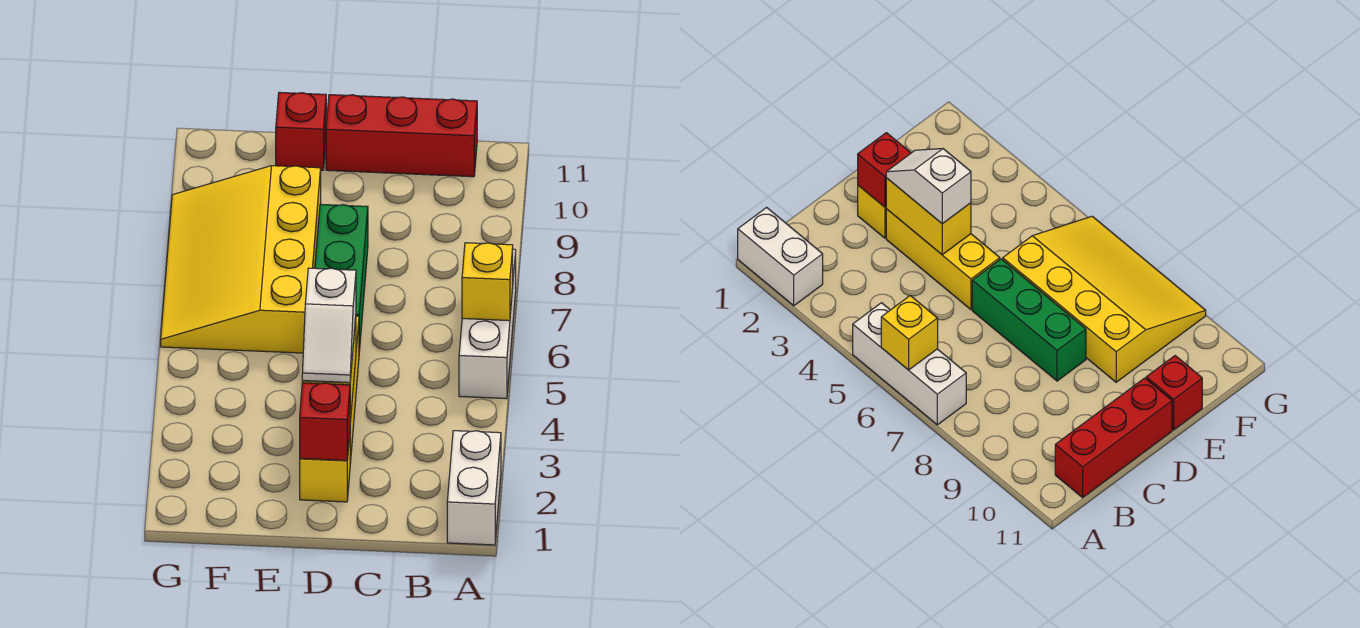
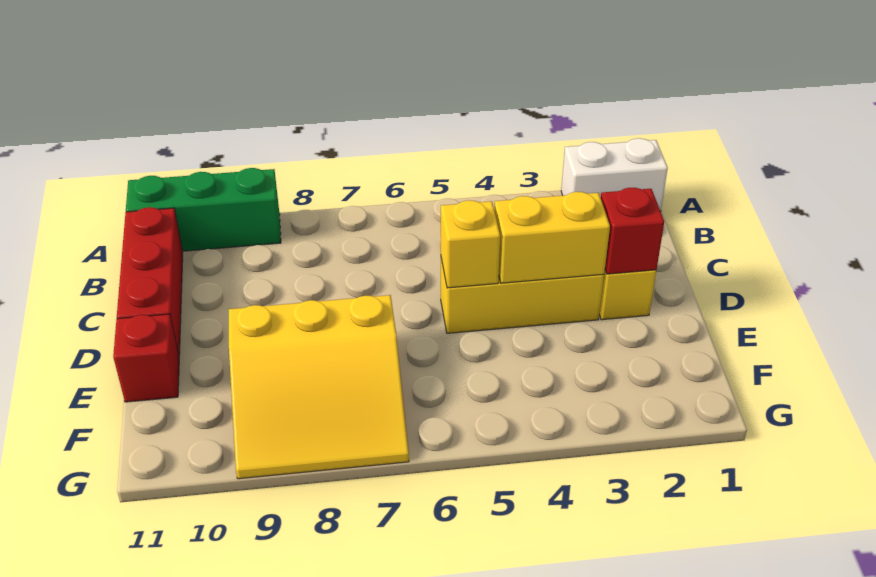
white 1x3 brick [459,249,516,399] -> none
yellow 1x1 brick [462,243,513,321] -> yellow 1x1 brick moved to [441,200,500,288]
white 1x2 slope [302,268,356,383] -> none
green 1x3 brick [315,204,368,351] -> green 1x3 brick moved to [126,168,281,251]
yellow 3x4 slope [161,166,321,353] -> yellow 3x3 slope [229,295,409,479]

